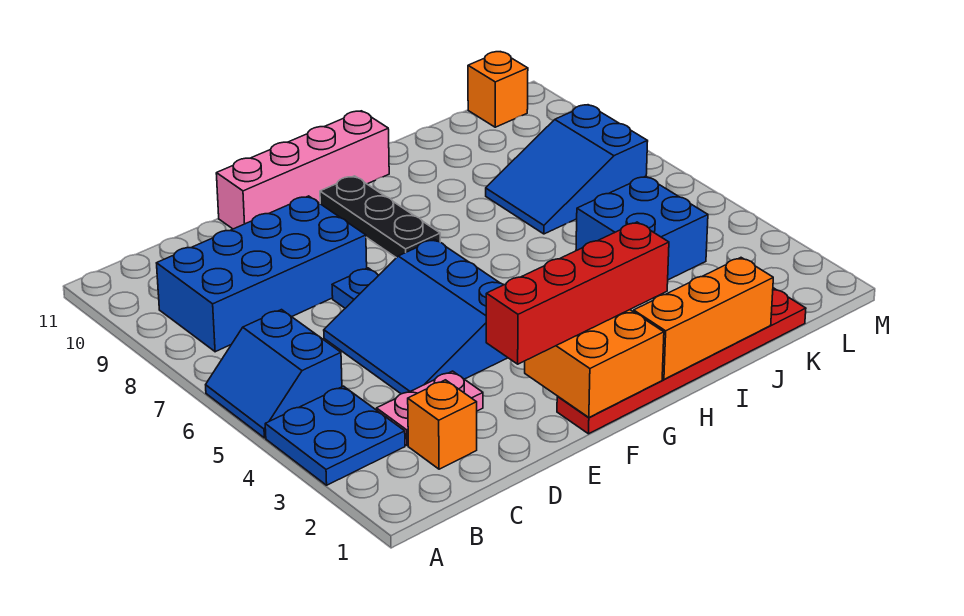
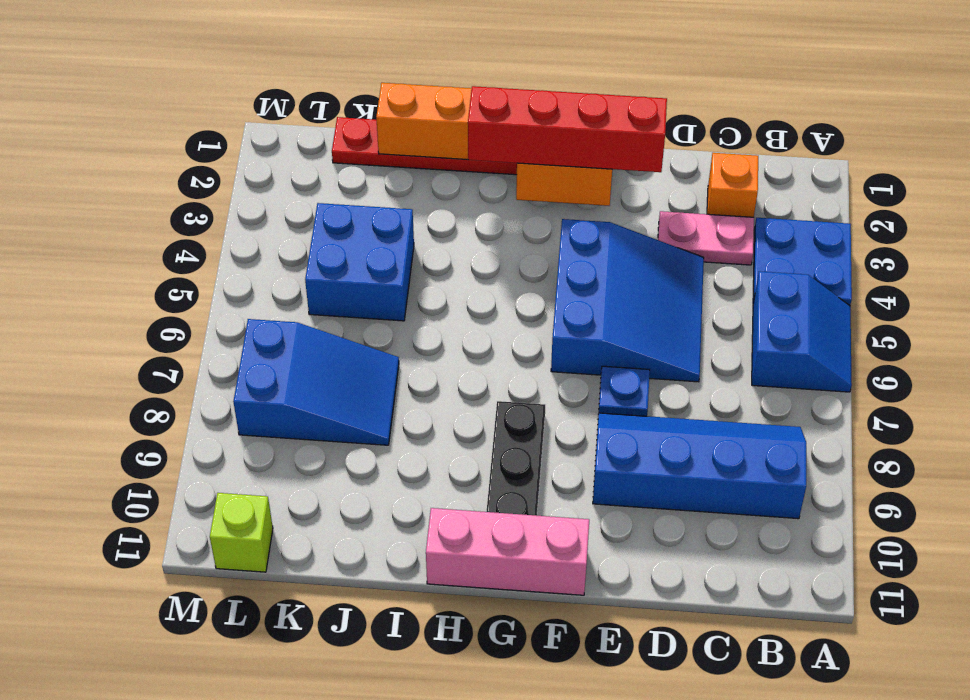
blue 2x4 brick [157,196,367,352] -> blue 2x4 slope [593,413,806,519]
pink 1x4 brick [216,111,389,229] -> pink 1x3 brick [426,508,589,595]
orange 1x1 brick [468,52,528,127] -> lime 1x1 brick [210,493,273,572]

